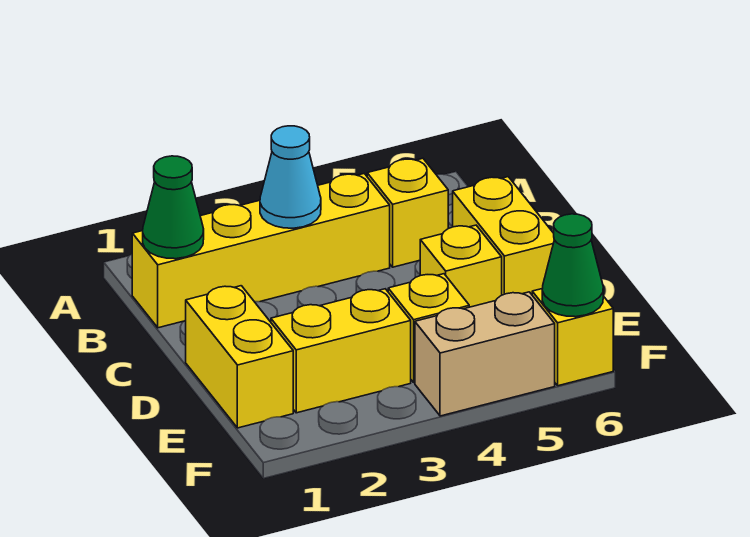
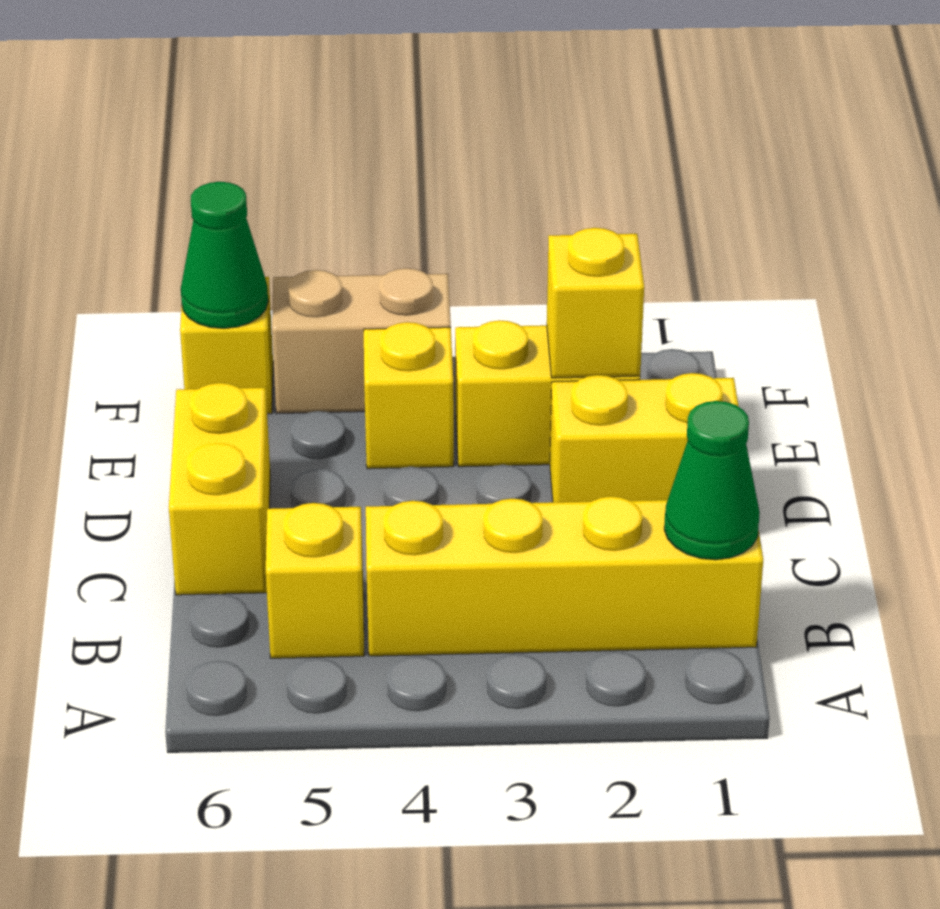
cyan 1x1 cone [260,126,321,228] -> none
yellow 1x2 brick [186,286,293,428] -> yellow 1x2 brick turned to [550,373,739,502]
yellow 1x1 brick [420,225,502,307] -> yellow 1x1 brick moved to [547,228,644,378]

